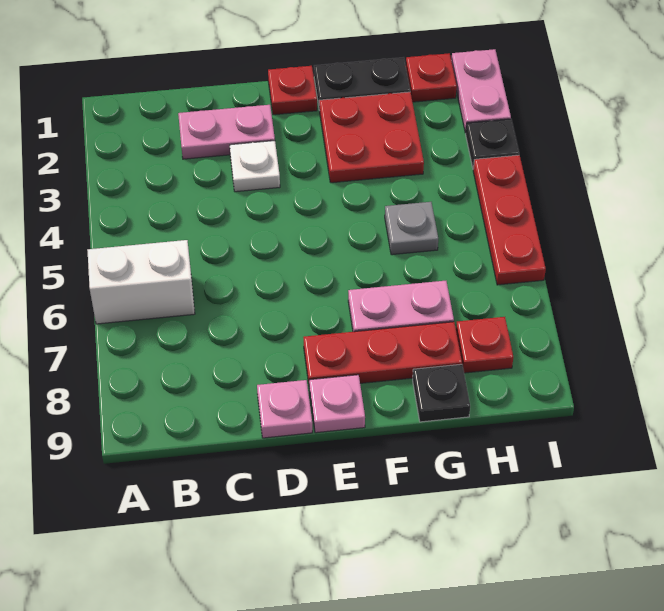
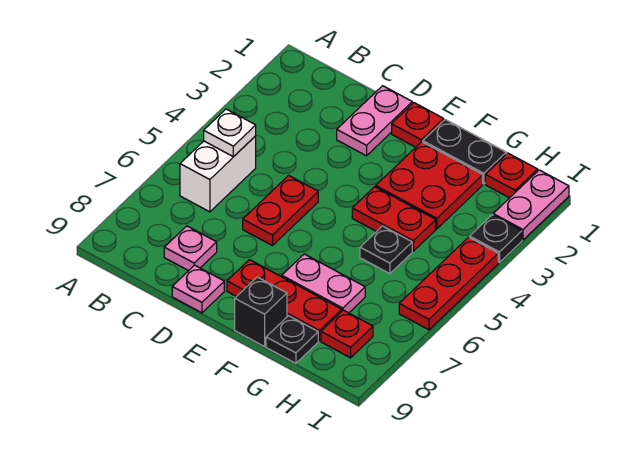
white 1x2 brick [87,240,195,324] -> white 1x2 brick turned to [180,136,256,212]
pink 1x2 plate [178,105,275,159] -> pink 1x2 plate turned to [337,86,412,156]
white 1x1 plate [230,141,280,192] -> white 1x1 plate moved to [204,109,256,157]
none -> red 1x2 plate [243,175,318,246]
pink 1x1 plate [309,375,365,433] -> pink 1x1 plate moved to [164,226,217,271]
none -> red 1x2 plate [352,187,436,251]
none -> black 1x1 brick [235,277,287,347]
grey 1x1 plate [385,202,438,255] -> black 1x1 plate [360,226,412,274]

